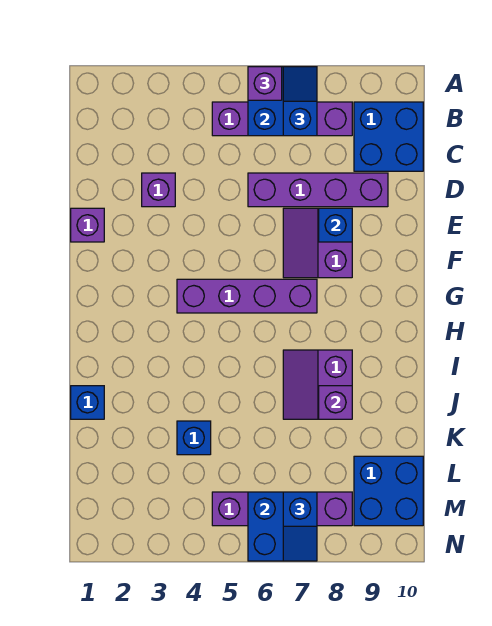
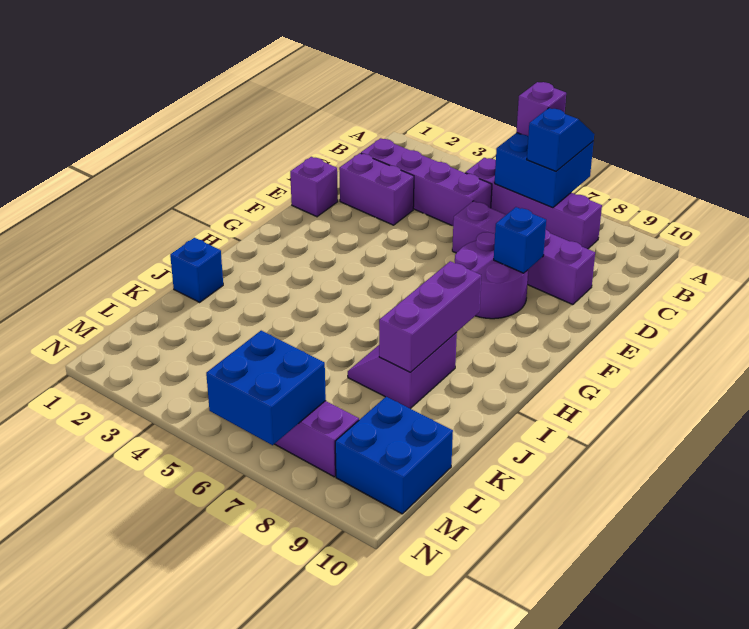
blue 2x2 brick [354,102,423,171] -> none
purple 1x1 brick [142,173,175,207] -> purple 1x2 brick [339,153,414,225]
purple 2x2 slope [283,208,352,278] -> purple 2x2 round brick [455,232,529,319]
purple 1x4 brick [177,279,317,313] -> purple 1x4 brick moved to [361,138,492,226]
purple 1x1 brick [319,386,352,419] -> purple 1x3 brick [379,261,481,372]
blue 1x1 brick [177,421,211,455] -> none
blue 1x2 slope [283,492,317,561] -> none

